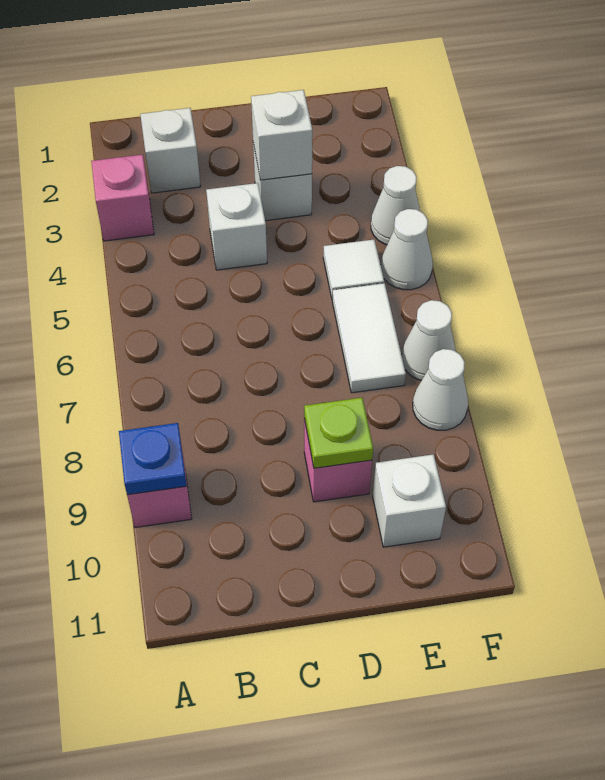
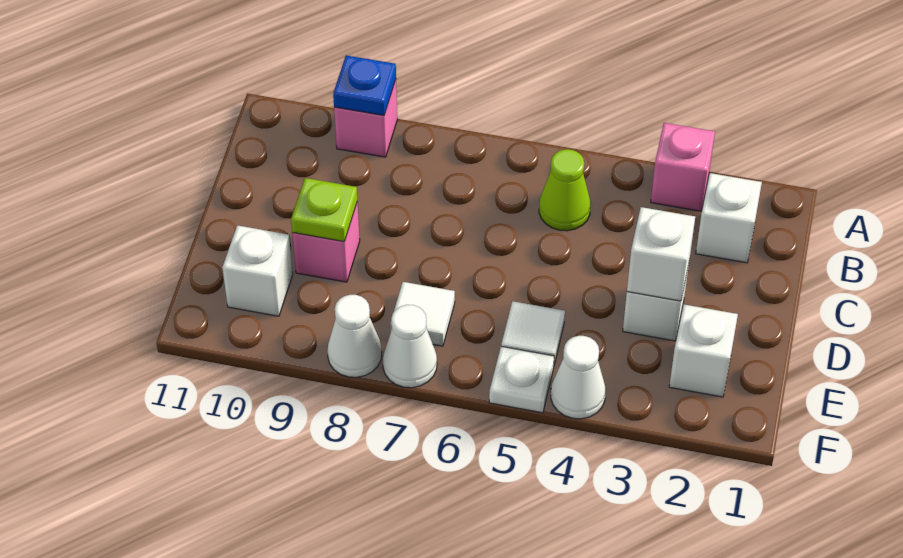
none -> lime 1x1 cone [539,149,591,231]
white 1x1 brick [206,183,267,270] -> white 1x1 brick moved to [669,304,738,397]
white 1x2 tile [332,283,406,393] -> white 1x1 tile [390,282,455,346]
white 1x1 cone [381,209,433,290] -> white 1x1 plate [489,346,554,413]

